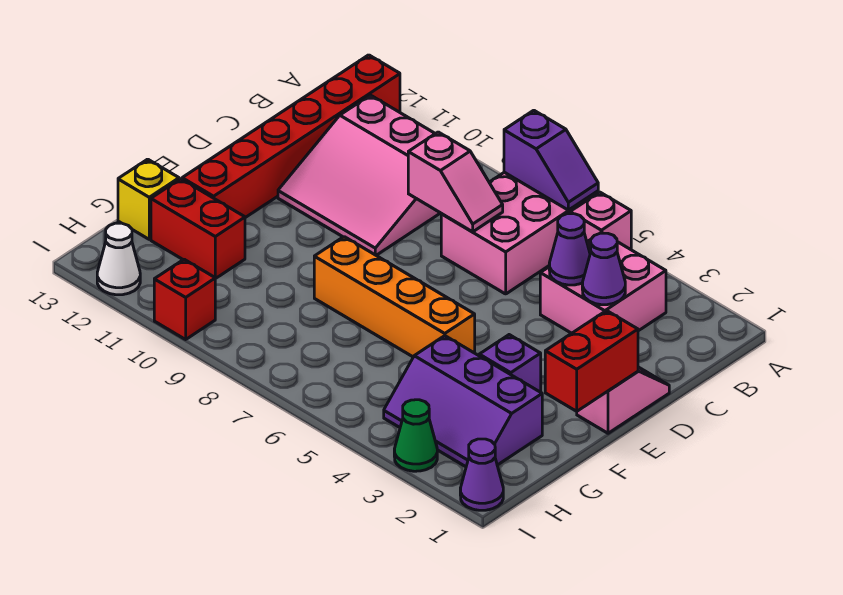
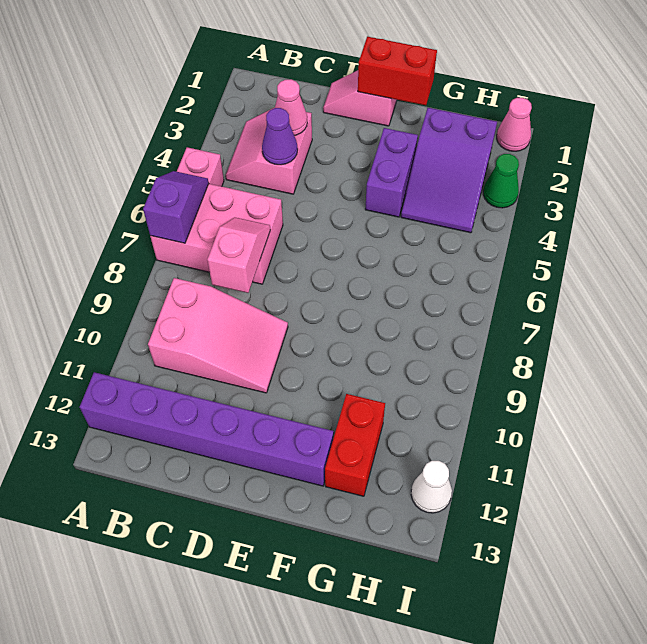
red 1x6 brick [182,55,400,218] -> purple 1x6 brick [80,372,334,486]
pink 2x2 brick [540,232,666,333] -> pink 2x2 slope [226,108,312,194]
pink 3x3 slope [278,95,440,255] -> pink 2x3 slope [148,278,288,393]
purple 1x1 cone [582,233,625,305] -> pink 1x1 cone [275,79,307,135]
purple 1x1 brick [479,335,541,392] -> purple 1x2 brick [365,128,418,217]
orange 1x4 brick [314,237,475,357] -> none
purple 2x3 slope [384,336,542,467] -> purple 2x3 slope turned to [401,108,497,233]
yellow 1x1 brick [118,159,179,239] -> none
purple 1x1 cone [460,439,503,510] -> pink 1x1 cone [497,98,532,151]
red 1x1 brick [154,259,215,339] -> none

